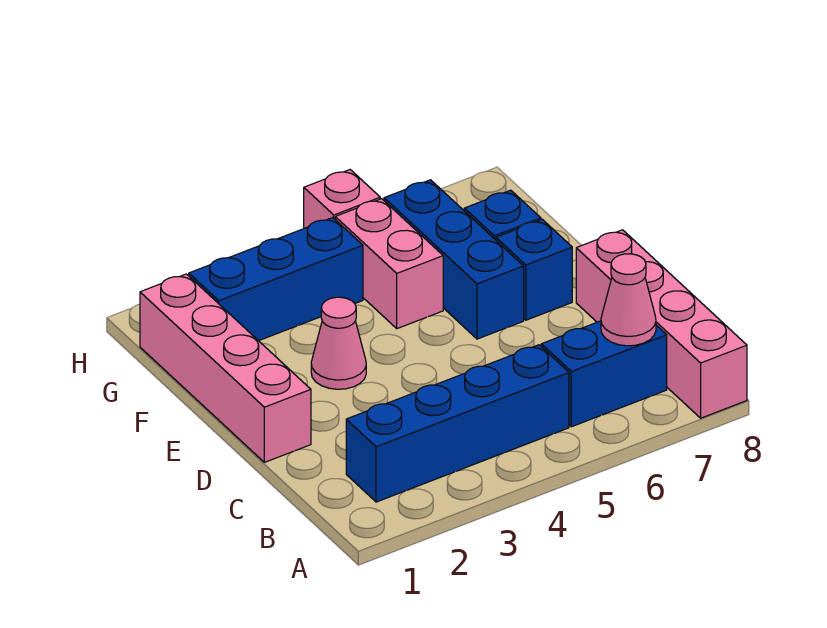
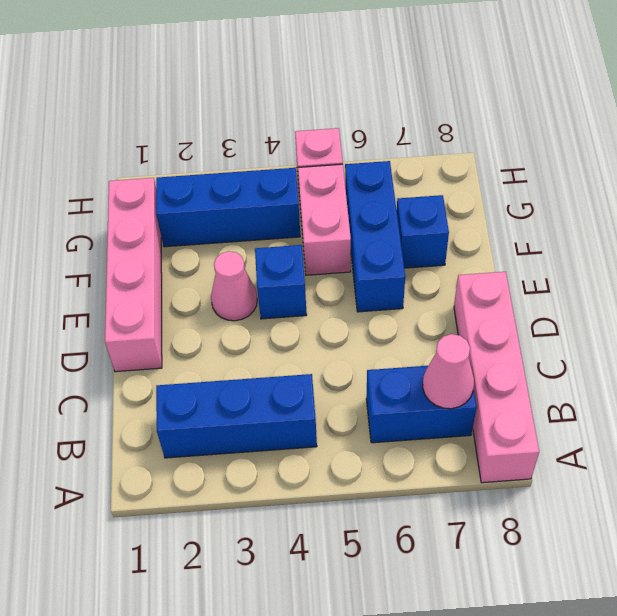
blue 1x4 brick [346,345,569,502] -> blue 1x3 brick [156,374,317,458]
blue 1x1 brick [496,219,572,320] -> blue 1x1 brick moved to [255,245,307,319]

